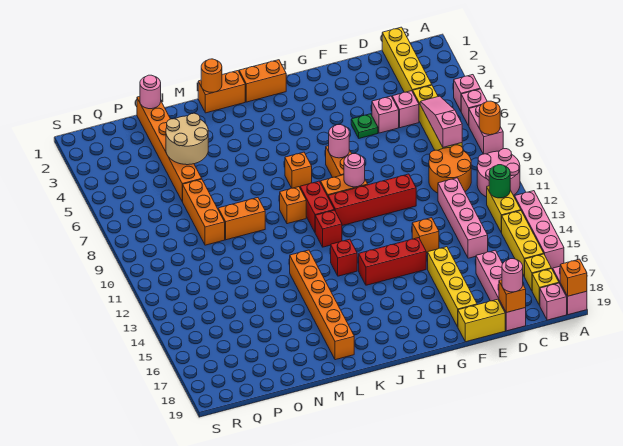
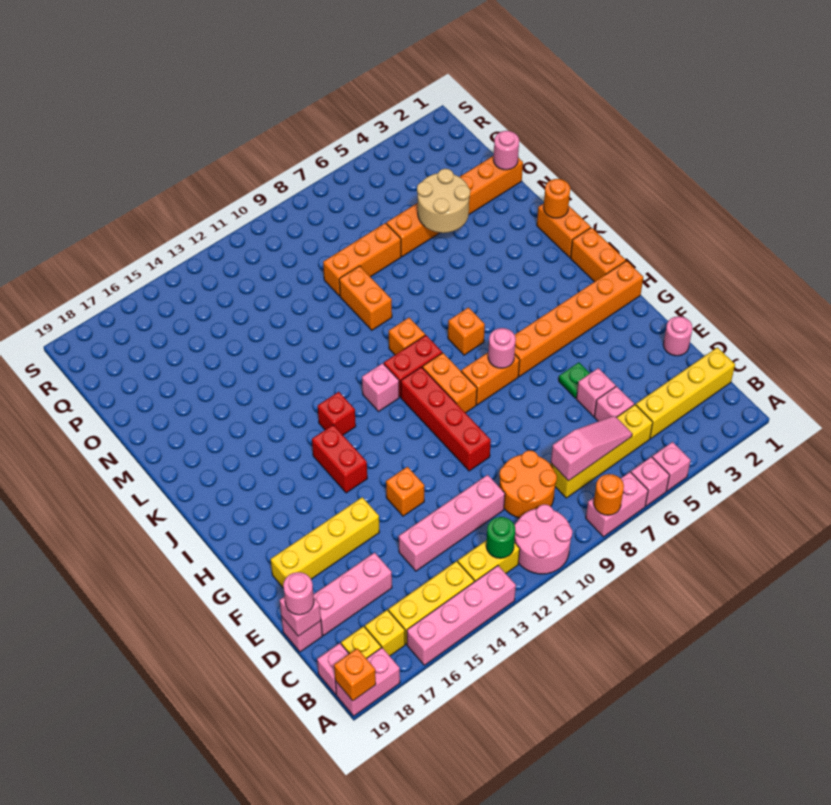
orange 1x1 brick [499,280,526,313] -> pink 1x1 brick [280,597,321,636]
yellow 1x2 brick [458,299,505,342] -> none
red 1x3 brick [359,238,426,285] -> red 1x2 brick [312,425,367,493]
pink 1x1 round brick [344,154,365,187] -> pink 1x1 round brick moved to [663,316,692,356]
red 1x1 brick [315,210,342,247] -> pink 1x1 brick [362,363,399,411]
orange 1x6 brick [290,250,354,360] -> orange 1x6 brick moved to [515,261,643,376]

